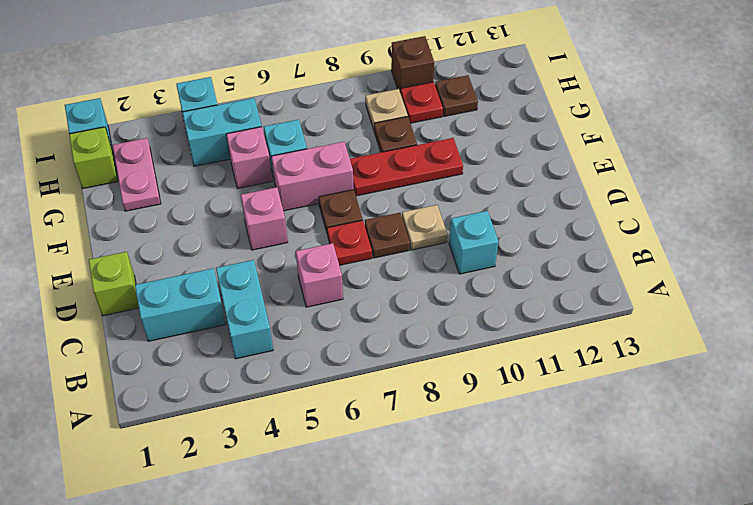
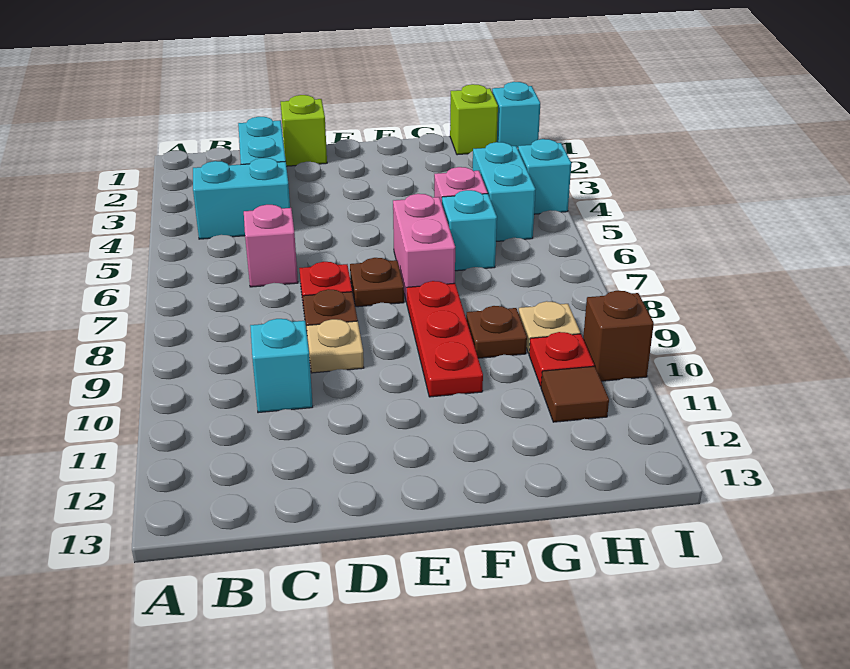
pink 1x1 brick [241,187,288,250] -> none
pink 1x2 plate [113,138,161,211] -> none
brown 1x1 plate [435,75,478,116] -> brown 1x1 tile [541,366,609,422]

